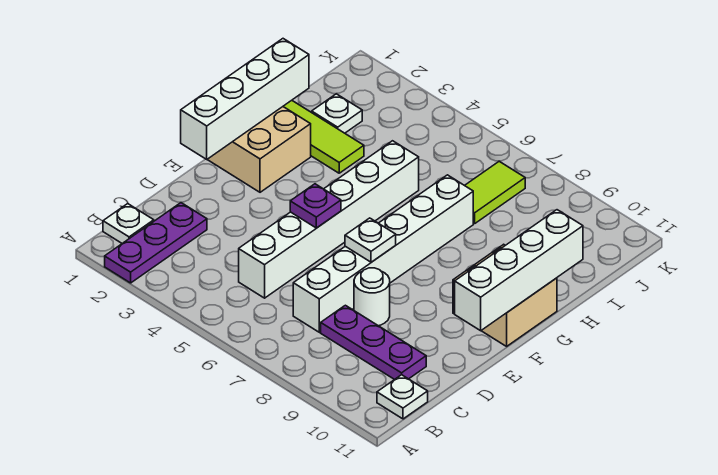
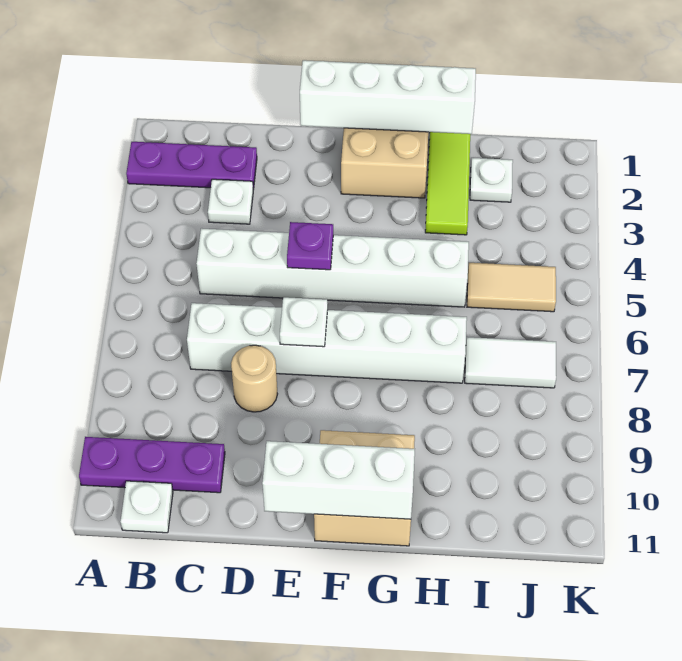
white 1x1 plate [103,204,154,243] -> white 1x1 plate moved to [208,179,253,224]
purple 1x3 plate [321,305,426,380] -> purple 1x3 plate turned to [79,437,225,493]
white 1x1 round brick [354,268,390,326] -> tan 1x1 round brick [231,345,277,412]
white 1x4 brick [455,210,583,331] -> white 1x3 brick [262,441,415,519]
none -> tan 1x2 tile [467,263,556,312]
lime 1x2 tile [465,161,525,224] -> white 1x2 tile [465,337,556,388]

